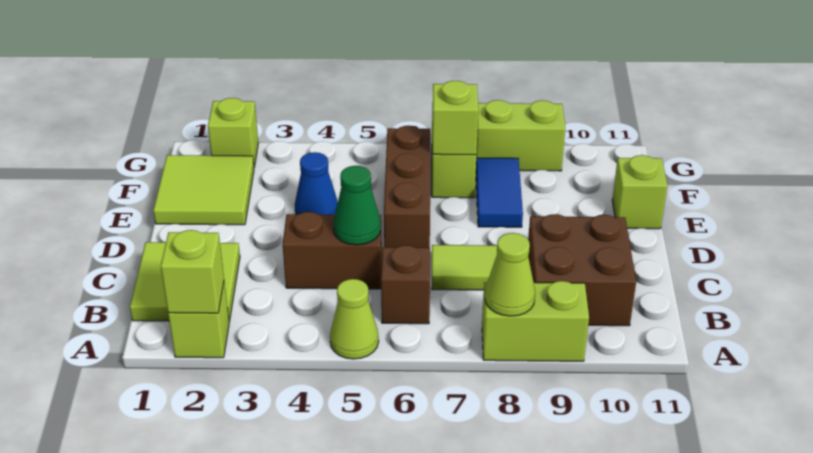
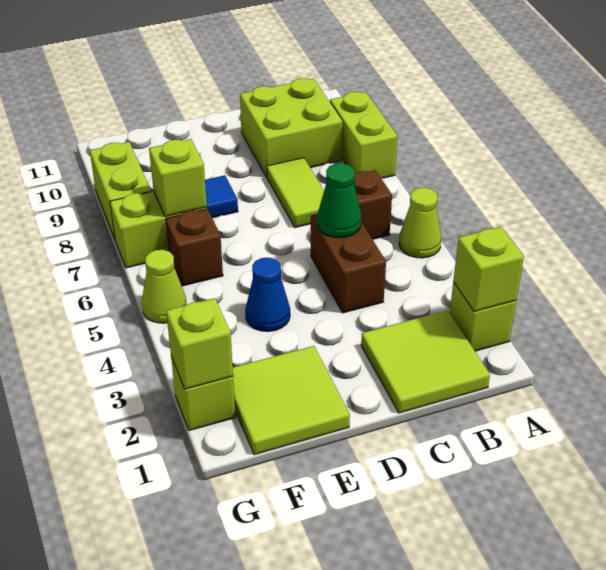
lime 1x1 cone [485,233,535,316] -> lime 1x1 cone moved to [142,250,187,323]
brown 2x2 brick [528,214,636,326] -> lime 2x2 brick [240,78,342,177]
brown 1x3 brick [384,126,430,248] -> brown 1x1 brick [166,209,223,286]
lime 1x1 brick [612,155,667,229] -> lime 1x1 brick moved to [166,298,233,389]

